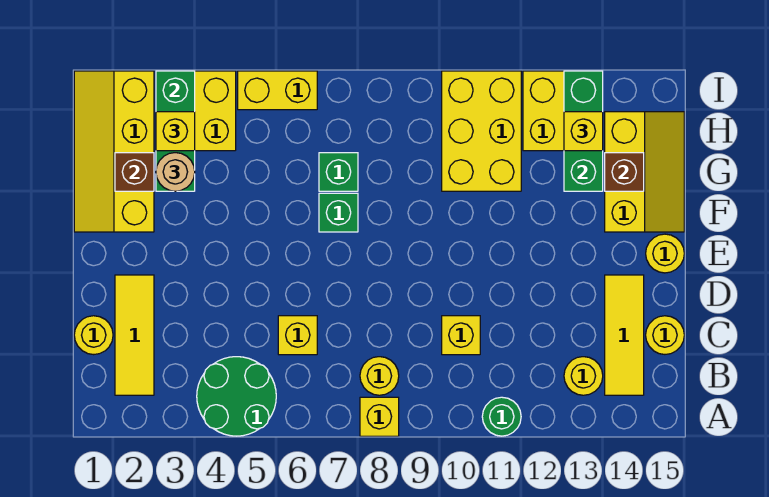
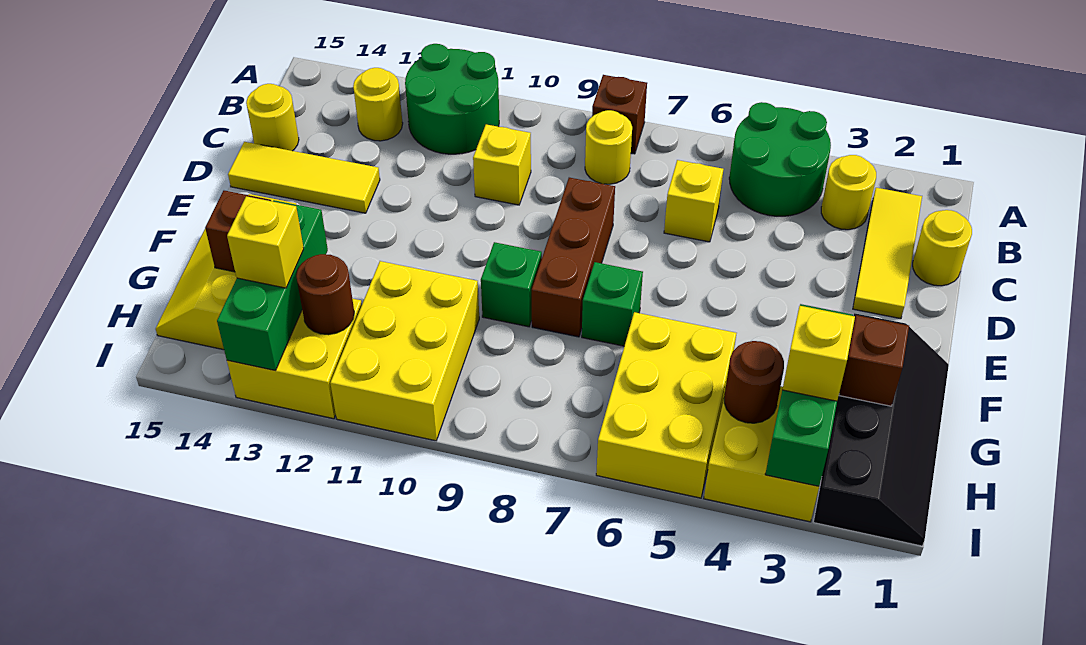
yellow 1x1 brick [360,397,399,436] -> brown 1x1 brick [592,75,647,154]
green 1x1 round brick [482,397,521,436] -> green 2x2 round brick [405,44,499,154]
yellow 1x3 tile [605,275,644,395] -> yellow 1x3 tile turned to [228,142,380,213]
none -> brown 1x3 brick [532,178,615,337]
yellow 1x1 round brick [646,234,684,273] -> yellow 1x1 round brick moved to [821,155,876,230]
yellow 2x4 slope [74,71,154,232] -> black 2x4 slope [814,313,949,546]
tan 1x1 round brick [156,153,195,191] -> none
green 1x1 brick [319,153,358,191] -> green 1x1 brick moved to [481,242,542,327]
none -> brown 1x1 round brick [724,341,784,423]
none -> brown 1x1 round brick [296,254,354,335]
yellow 1x2 brick [238,71,317,110] -> yellow 2x3 brick [596,312,736,498]

